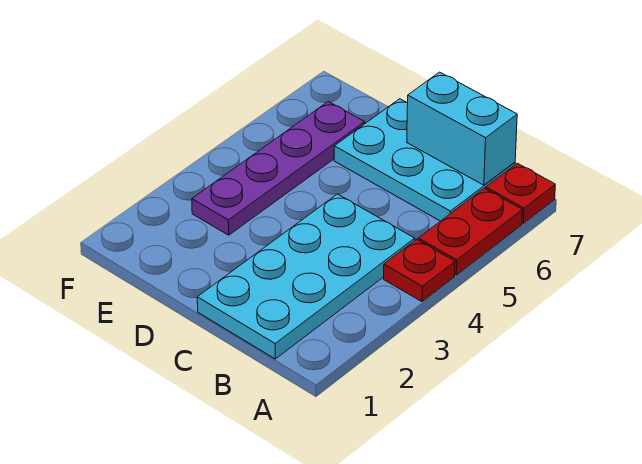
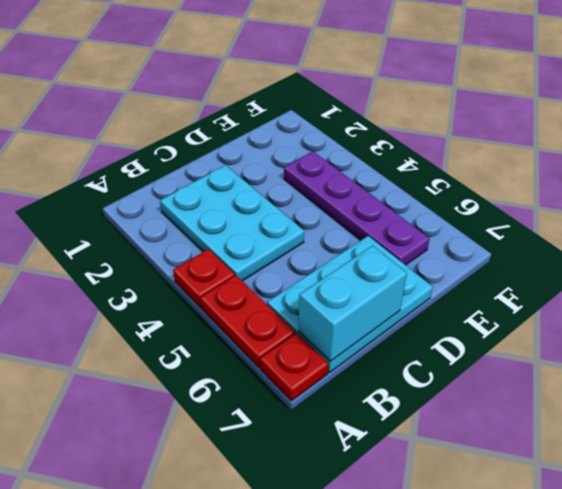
cyan 2x4 plate [197,194,415,359] -> cyan 2x3 plate [160,165,304,281]

